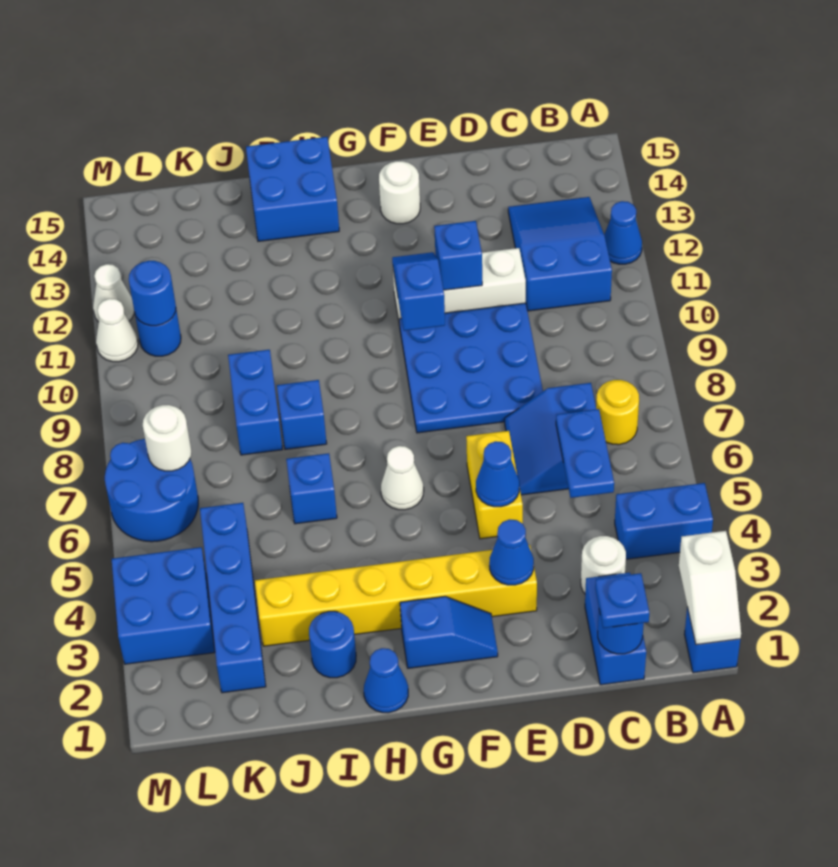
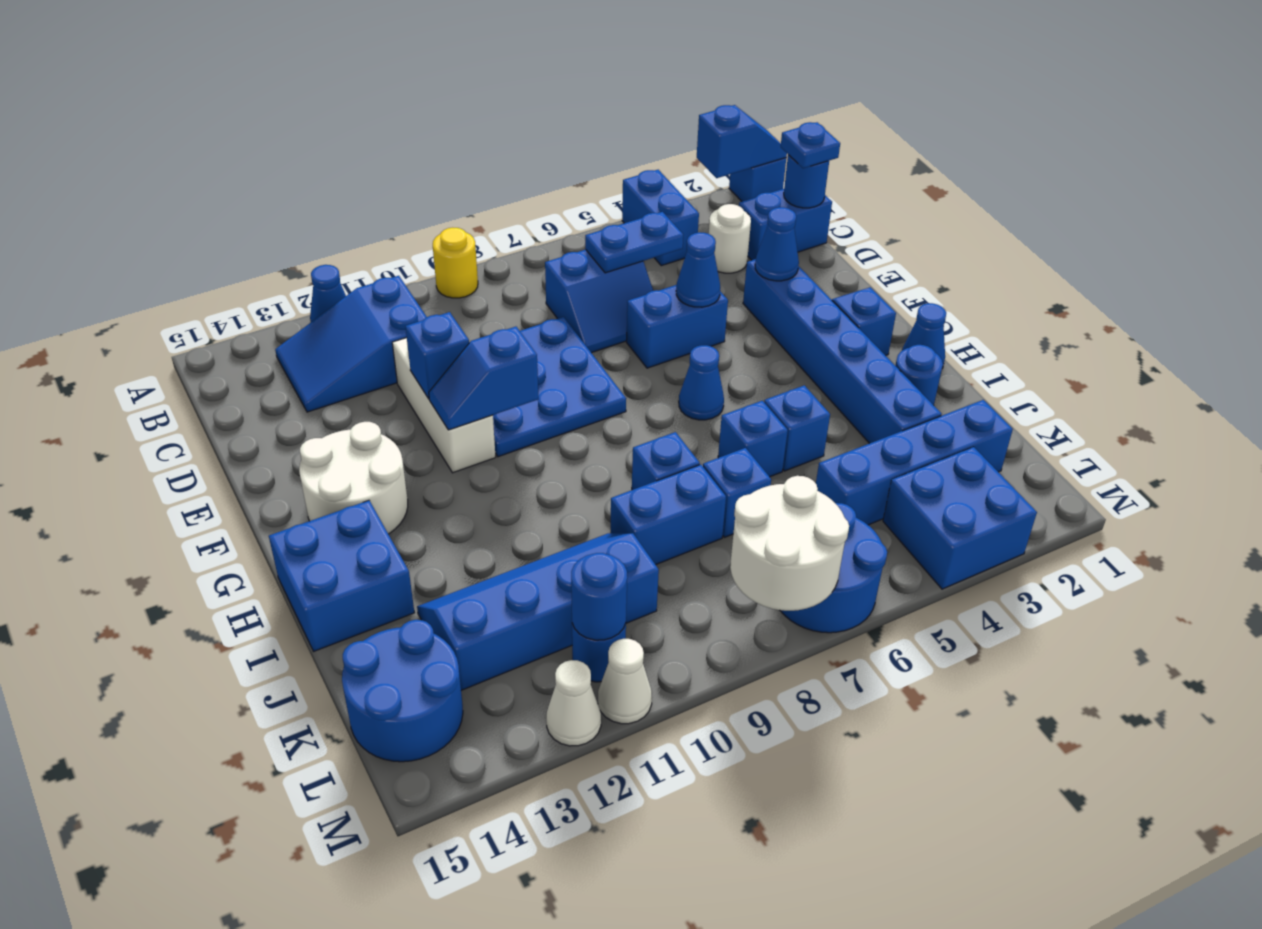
white 1x2 slope [679,531,741,645] -> blue 1x2 slope [697,105,787,178]
yellow 1x1 round brick [596,380,639,445] -> yellow 1x1 round brick moved to [433,228,478,298]
yellow 1x6 brick [255,545,537,646] -> blue 1x6 brick [743,259,942,444]
yellow 1x2 brick [466,431,523,539] -> blue 1x2 brick [626,285,728,368]
white 1x1 round brick [379,161,420,224] -> white 2x2 round brick [299,422,408,534]
white 1x1 cone [381,446,424,510] -> blue 1x1 cone [679,345,724,420]
none -> blue 1x1 brick [764,385,830,471]
none -> blue 1x1 brick [703,448,771,537]
none -> blue 2x4 slope [417,533,659,690]
none -> blue 2x2 round brick [342,620,463,762]
white 1x1 round brick [143,405,191,471] -> white 2x2 round brick [730,476,849,611]

